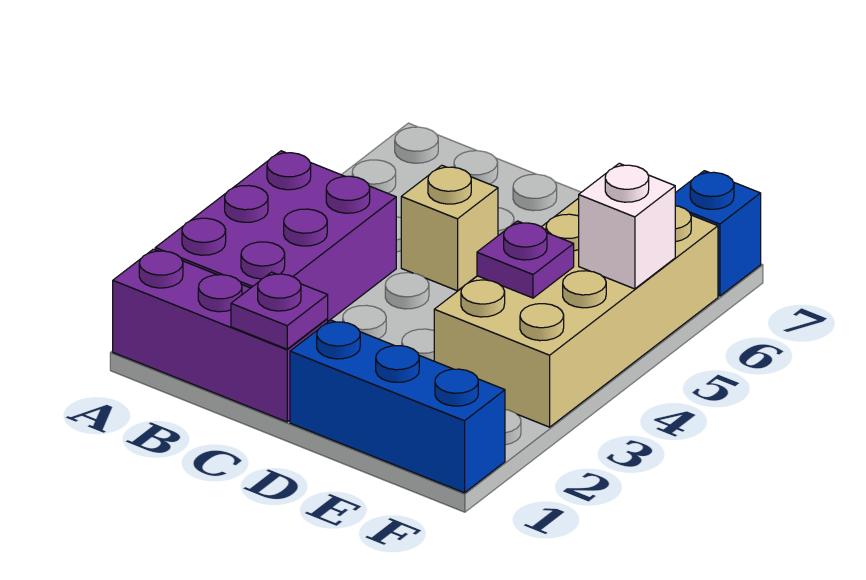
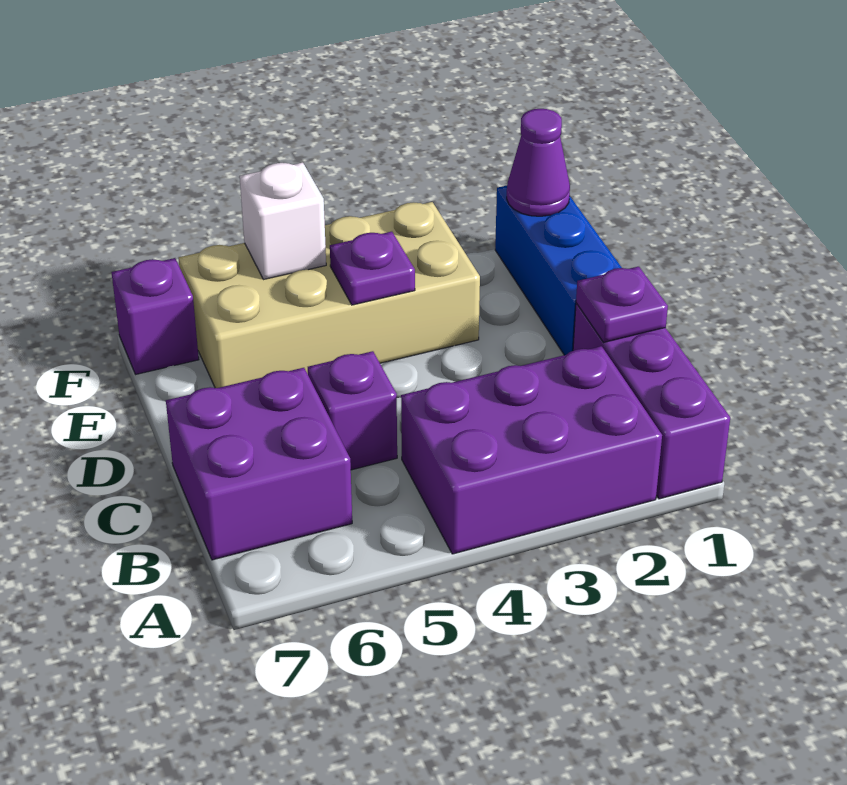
none -> purple 2x2 brick [166,368,352,560]
tan 1x1 brick [401,165,498,291] -> purple 1x1 brick [308,351,397,470]
none -> purple 1x1 cone [507,109,570,216]
blue 1x1 brick [675,171,761,296] -> purple 1x1 brick [112,258,199,374]

